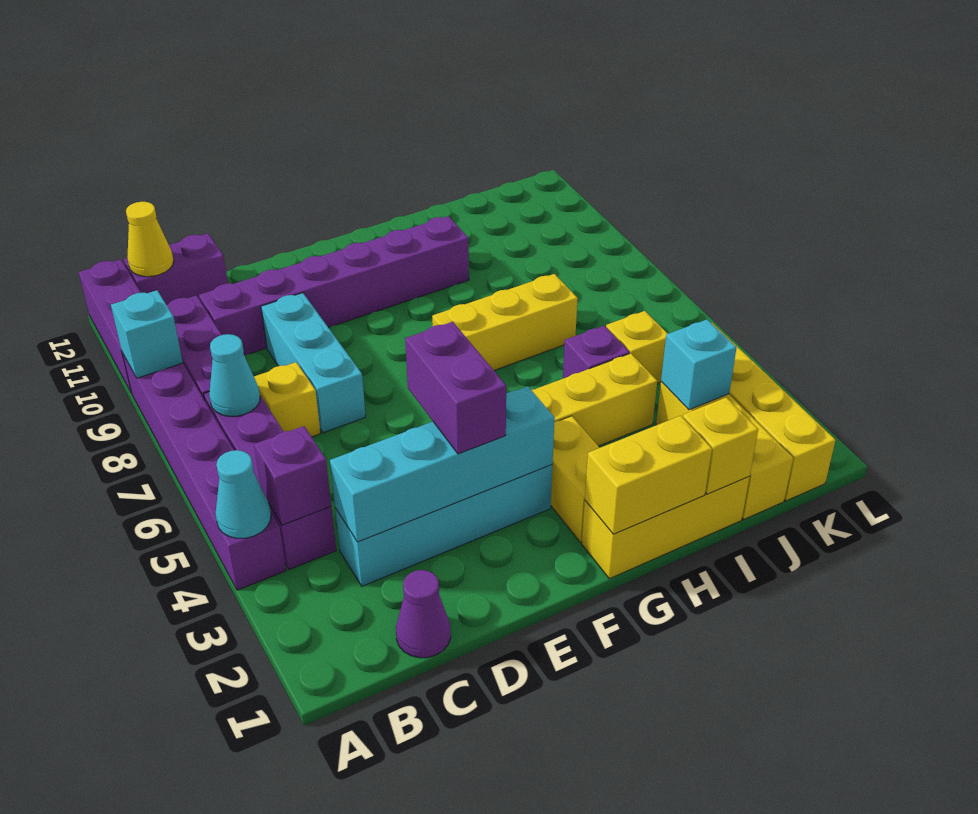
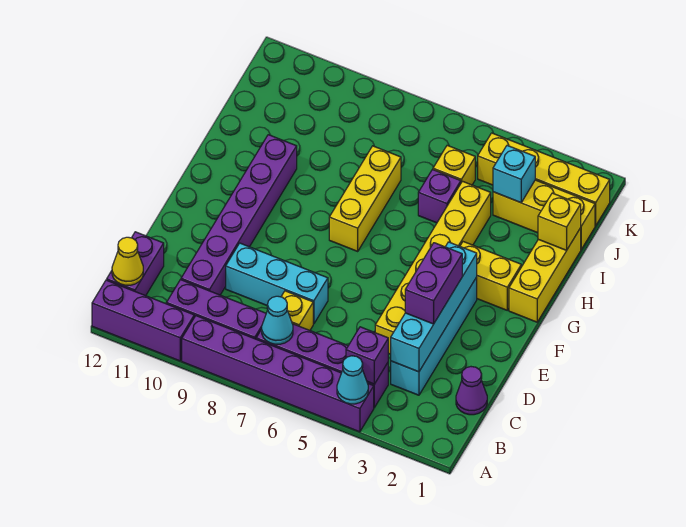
cyan 1x1 brick [111,290,183,378] -> none
purple 1x2 brick [405,322,506,454] -> purple 1x2 brick turned to [405,243,462,324]
yellow 1x2 brick [585,416,712,534] -> none

